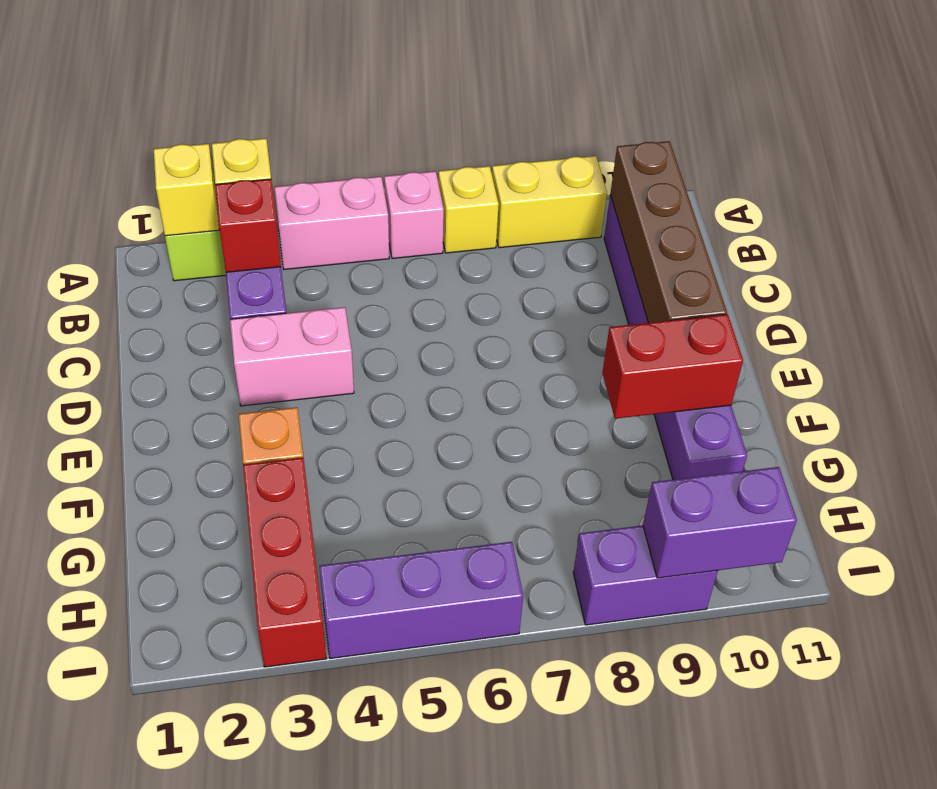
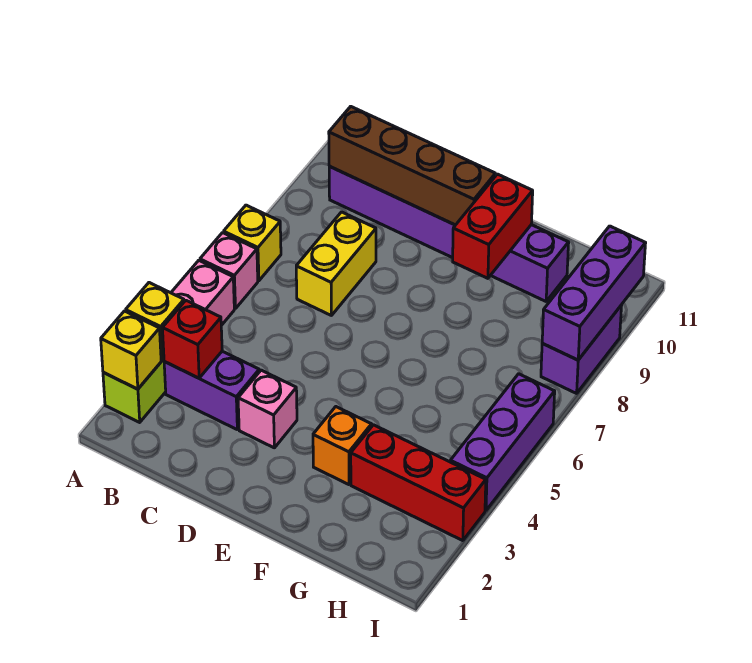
yellow 1x2 brick [492,156,607,248] -> yellow 1x2 brick moved to [296,212,376,315]
pink 1x2 brick [230,307,354,406] -> pink 1x1 brick [238,370,297,448]
purple 1x2 brick [643,467,797,578] -> purple 1x3 brick [542,226,646,360]

